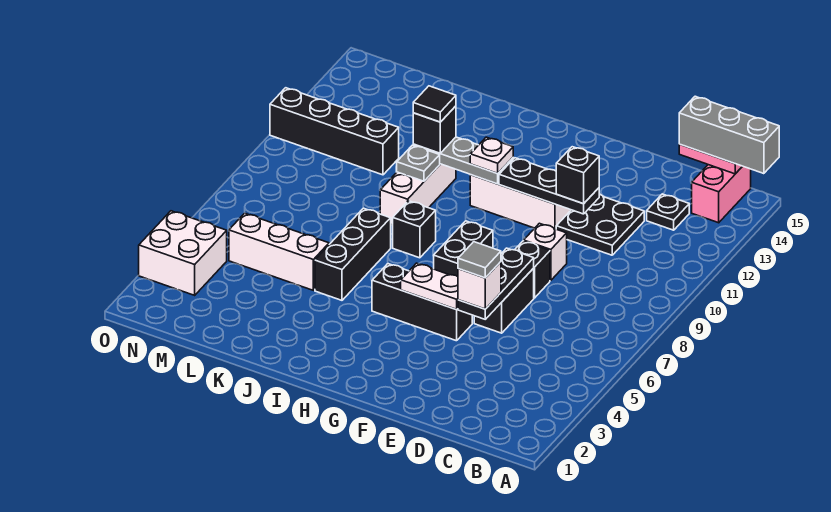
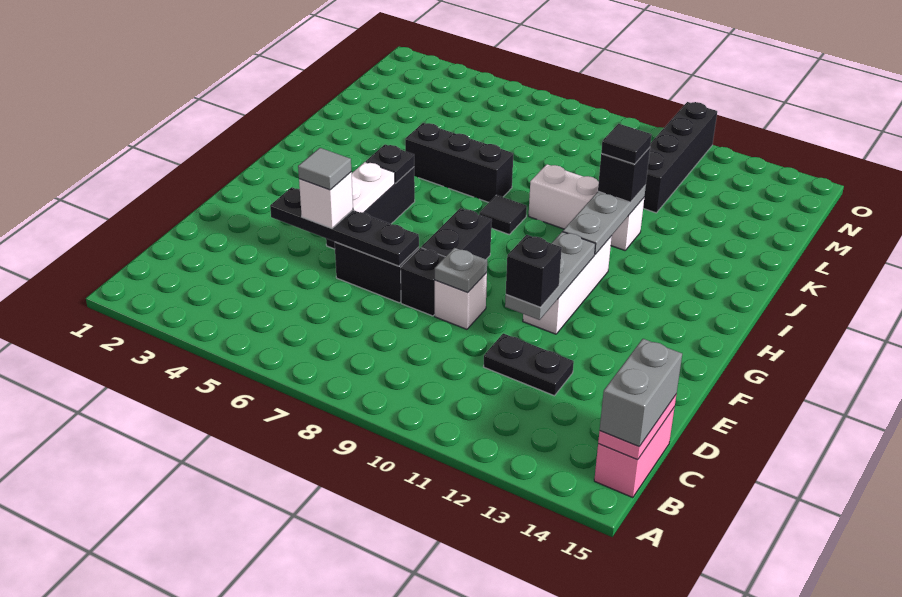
grey 1x3 brick [679,96,779,174] -> grey 1x2 brick [600,339,682,446]
pink 1x2 brick [692,165,751,223] -> pink 1x2 brick turned to [594,407,675,498]
black 1x1 plate [647,194,689,230] -> black 1x1 plate moved to [366,144,414,183]
black 2x2 plate [556,194,644,255] -> black 1x2 plate [484,333,574,396]
black 1x3 plate [458,248,534,319] -> black 1x4 plate [270,187,419,266]
black 1x3 plate [499,158,599,214] -> grey 1x3 plate [505,232,595,320]
black 1x2 brick [434,221,493,277] -> black 1x2 brick turned to [421,208,492,259]
white 1x1 plate [470,137,513,173] -> none
black 1x1 brick [393,201,436,258] -> black 1x1 tile [479,195,527,234]
grey 1x1 plate [397,145,440,181] -> grey 1x1 plate moved to [435,248,487,293]
white 1x3 brick [229,213,329,290] -> none
white 2x2 brick [139,211,227,295] -> none

